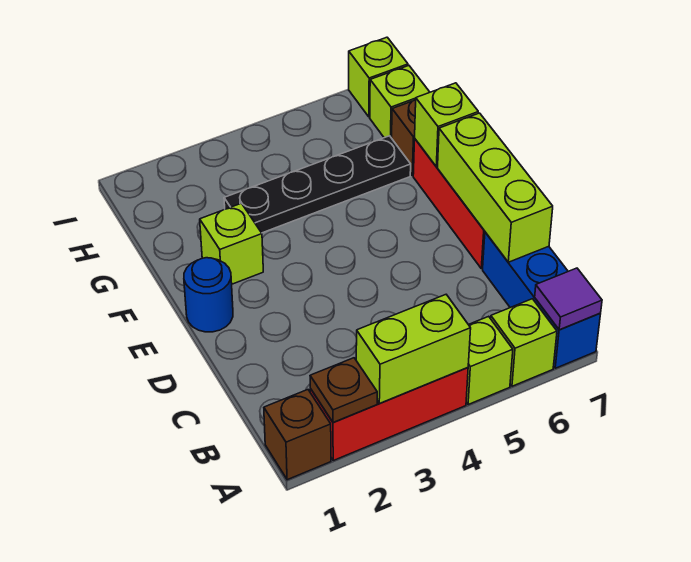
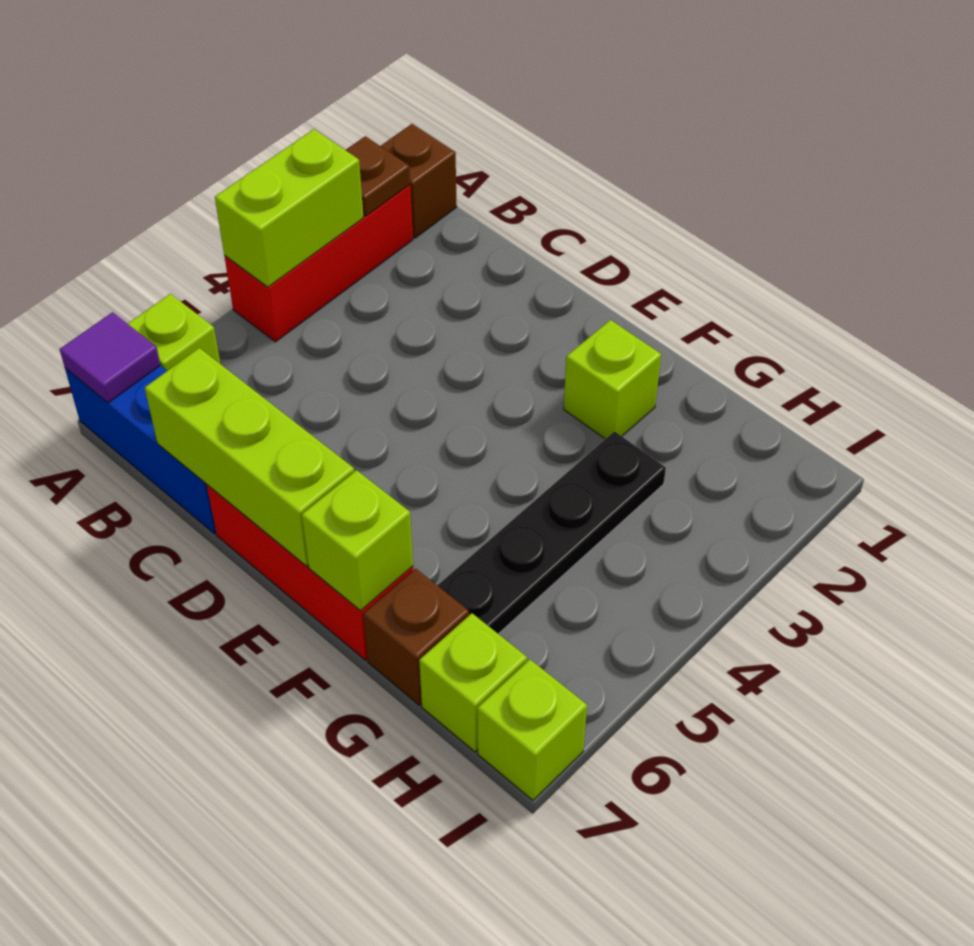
lime 1x1 brick [466,316,513,405] -> none
blue 1x1 round brick [184,258,233,332] -> none

